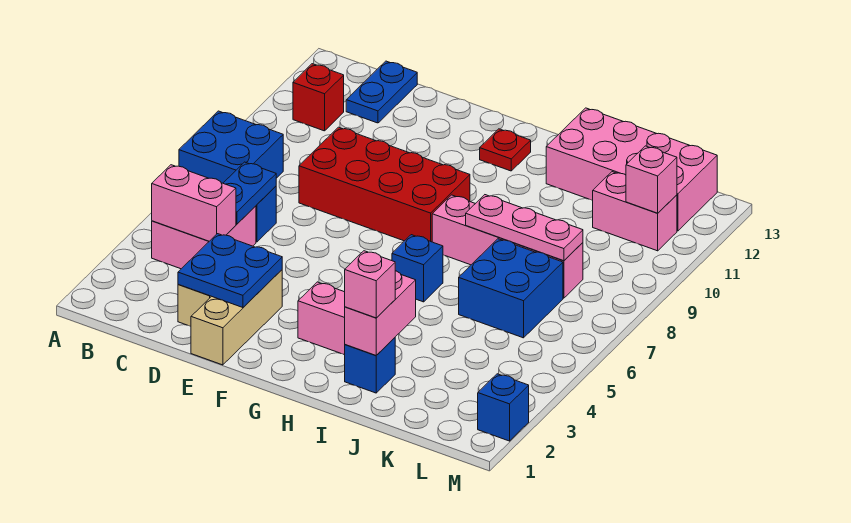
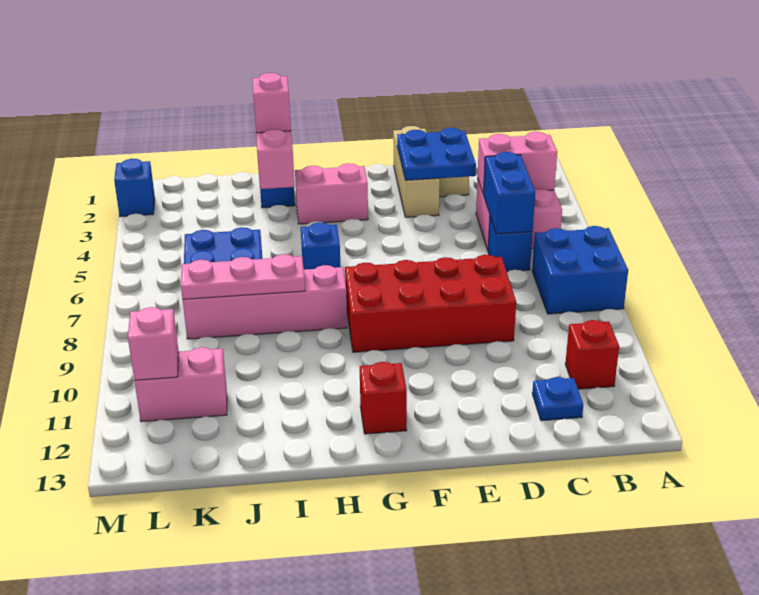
blue 1x2 plate [223,162,276,224] -> blue 1x2 brick [484,152,535,234]
blue 1x2 plate [346,61,417,123] -> blue 1x1 plate [532,377,583,421]
red 1x1 plate [480,129,531,171] -> red 1x1 brick [360,362,407,434]
pink 2x4 brick [546,108,717,231] -> none

